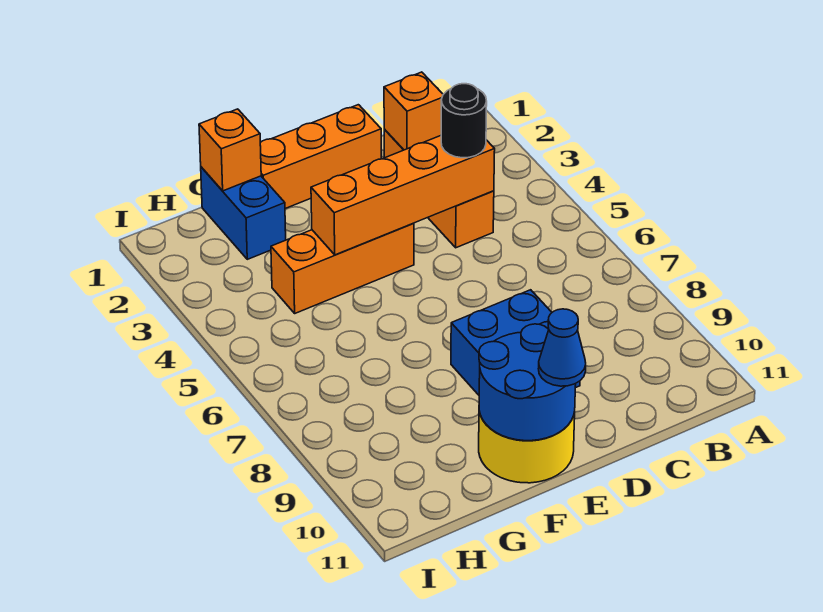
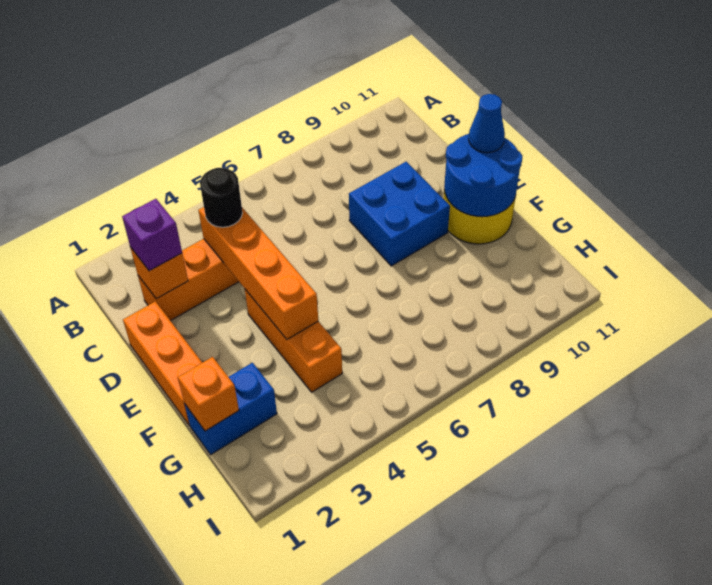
none -> purple 1x1 brick [122,199,182,271]

